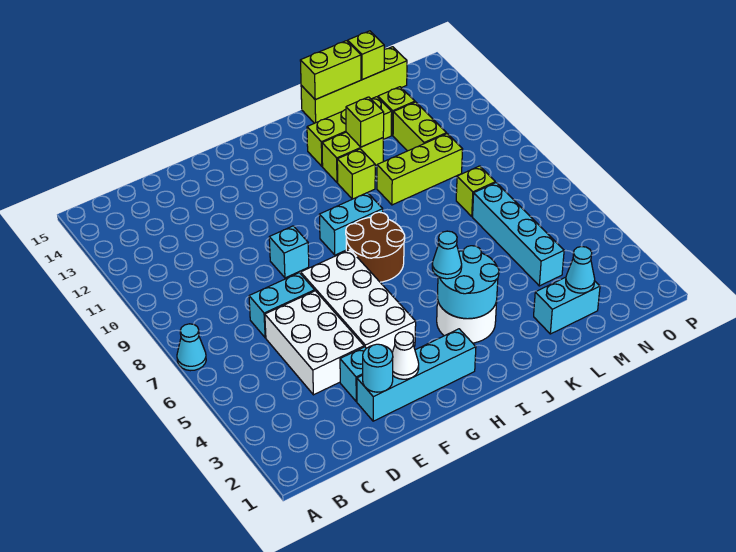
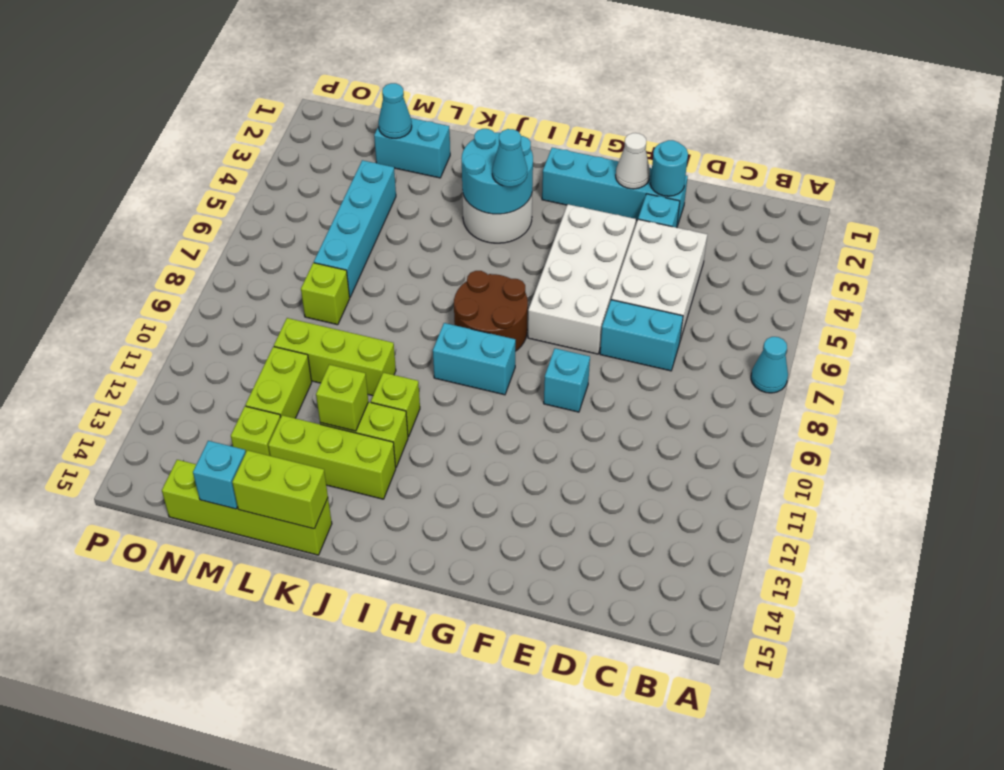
lime 1x1 brick [348,31,384,80] -> cyan 1x1 brick [193,441,246,509]

